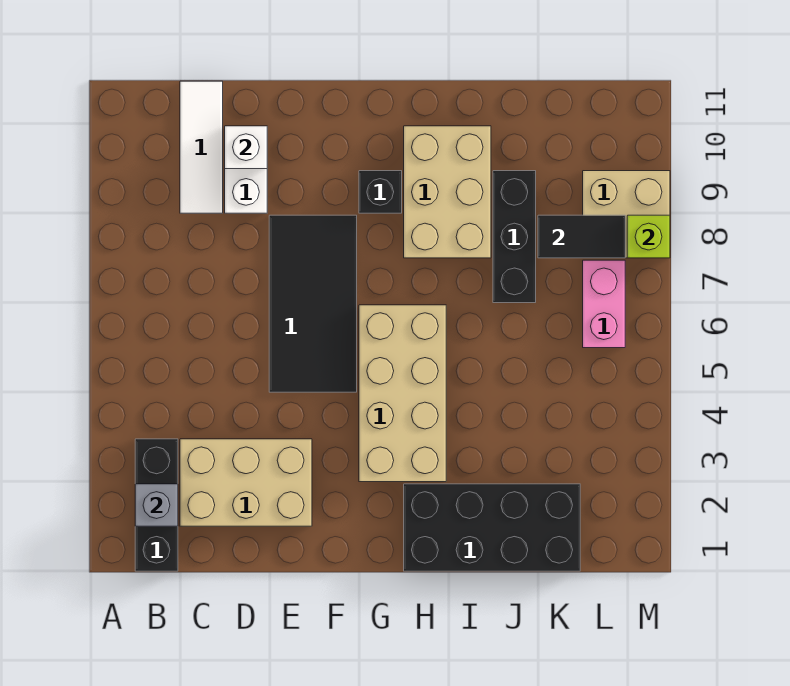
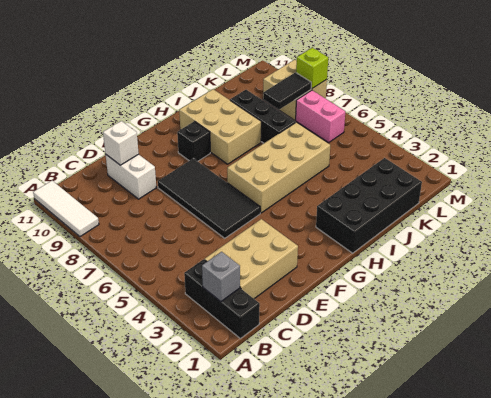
white 1x3 tile [180,81,223,213] -> white 1x3 tile moved to [33,181,99,237]
tan 2x4 brick [359,305,446,482] -> tan 2x4 brick turned to [227,123,330,213]

